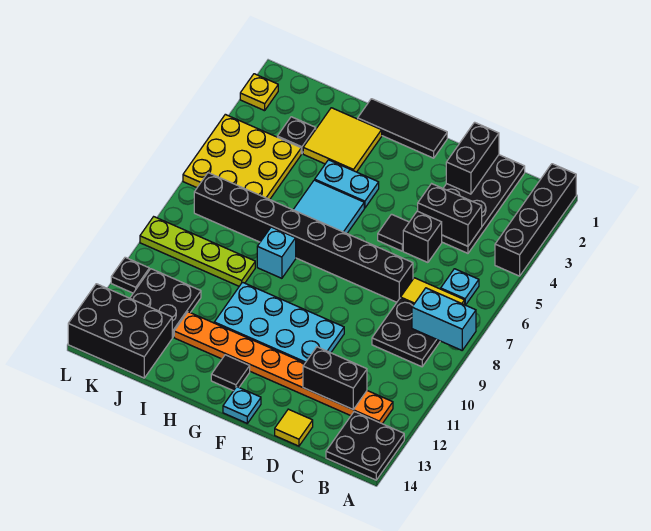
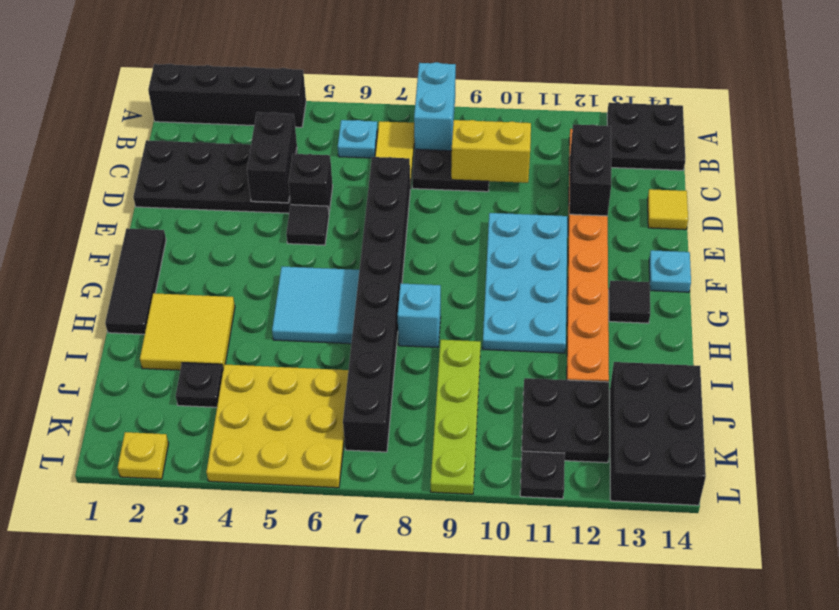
none -> yellow 1x2 brick [451,120,531,183]
black 1x2 brick [446,122,499,194] -> none
cyan 1x2 plate [315,160,379,208] -> none

